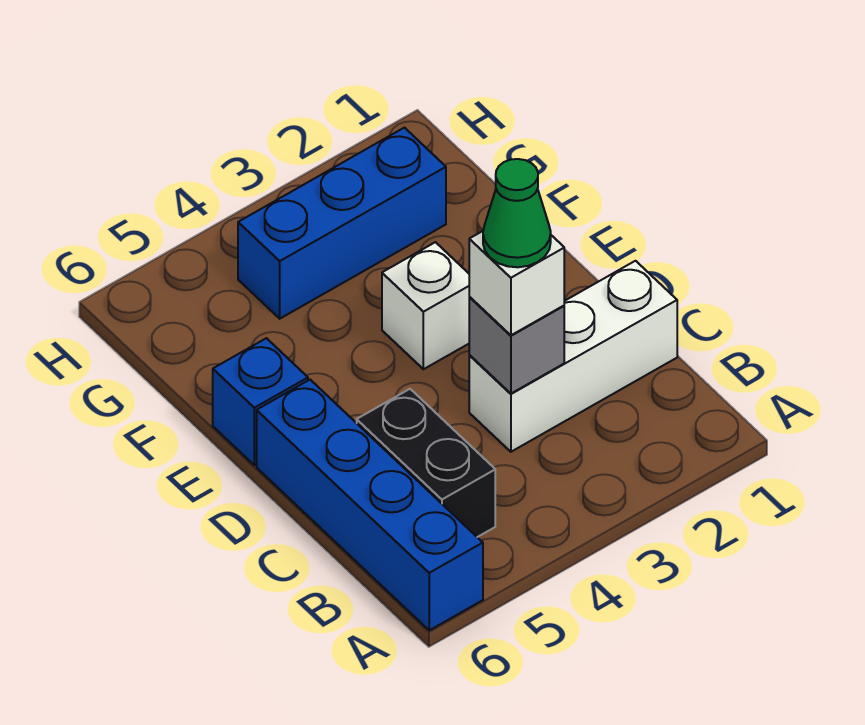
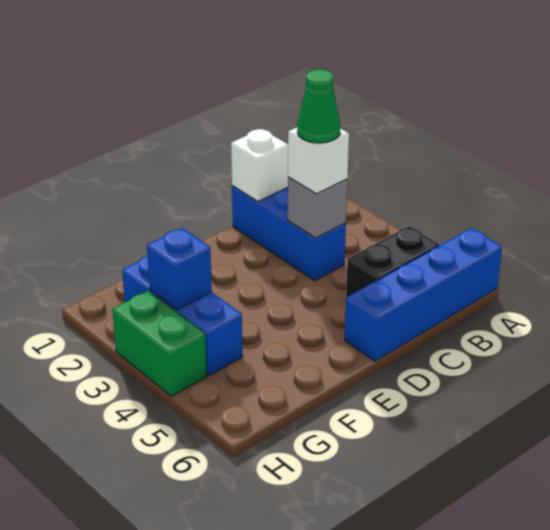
white 1x3 brick [469,261,677,452] -> blue 1x3 brick [232,186,346,280]
white 1x1 brick [382,242,469,369] -> white 1x1 brick moved to [231,129,288,201]
blue 1x1 brick [213,338,308,465] -> blue 1x1 brick moved to [147,228,212,310]
none -> green 1x2 brick [112,291,207,396]

